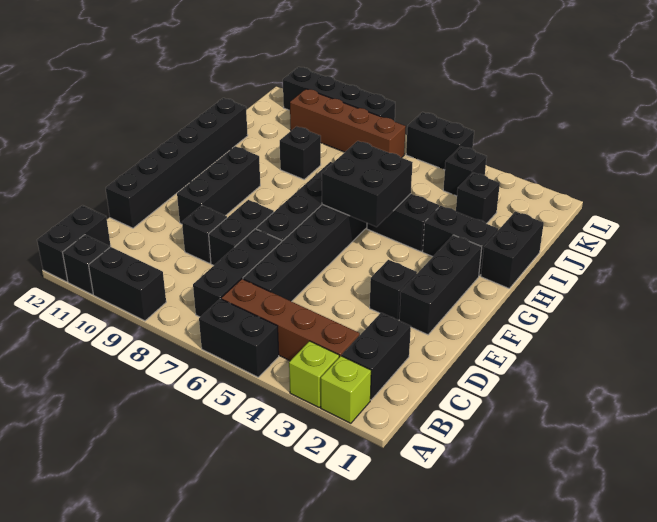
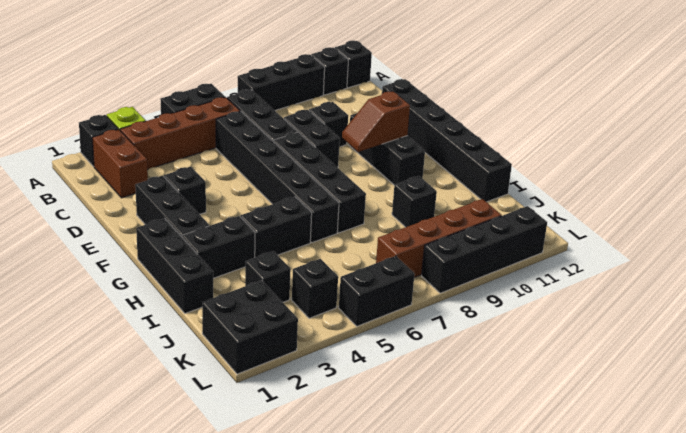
lime 1x1 brick [321,356,371,423] -> black 1x1 brick [79,115,118,166]
black 1x2 brick [89,247,166,321] -> black 1x3 brick [238,54,325,110]
black 1x2 brick [37,205,111,282] -> black 1x1 brick [335,41,372,88]
black 1x2 brick [342,313,411,400] -> brown 1x2 brick [92,129,148,198]
none -> brown 1x2 slope [342,92,410,152]
black 2x2 brick [322,141,413,227] -> black 2x2 brick moved to [202,280,298,374]
black 1x2 brick [481,211,544,288] -> black 1x3 brick [136,218,213,313]

